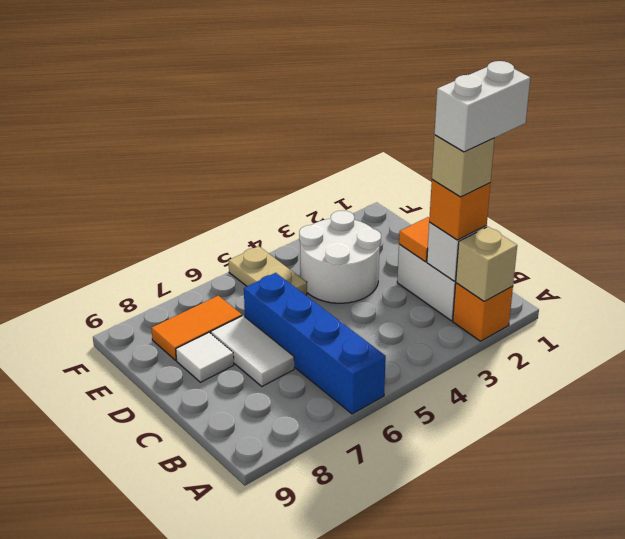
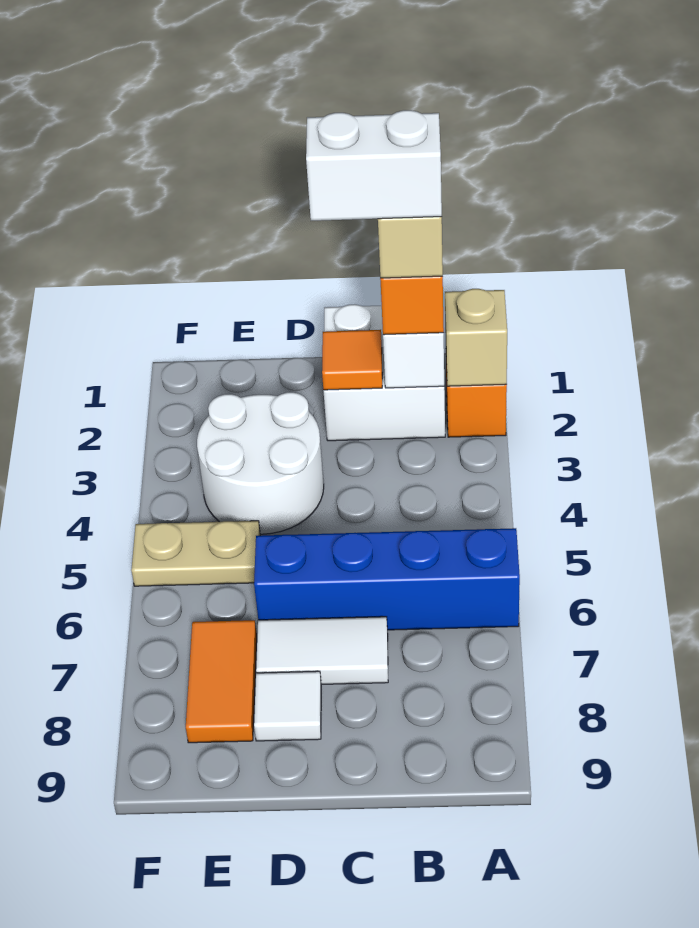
white 1x2 brick [435,61,530,152] -> white 1x2 brick turned to [306,110,442,221]

